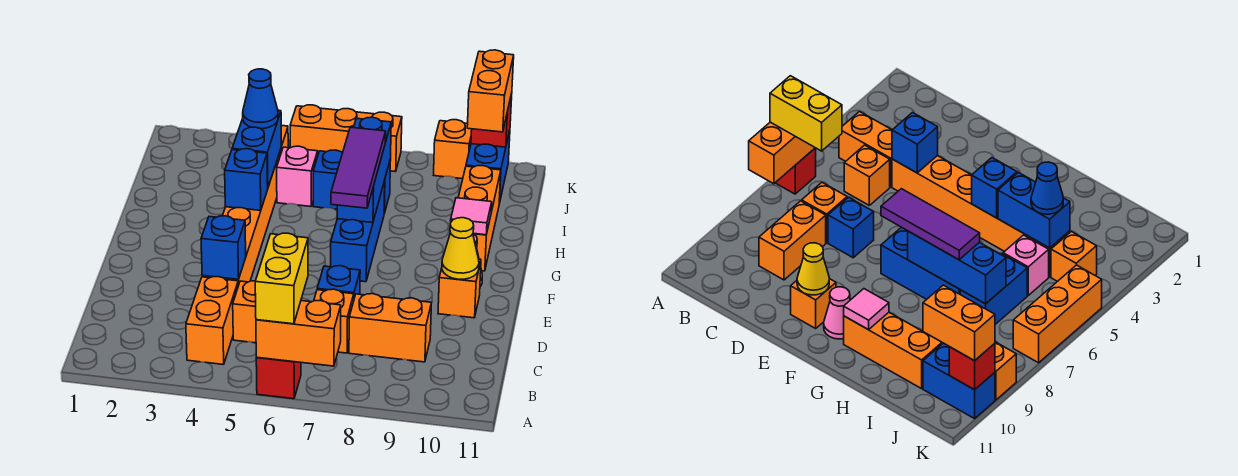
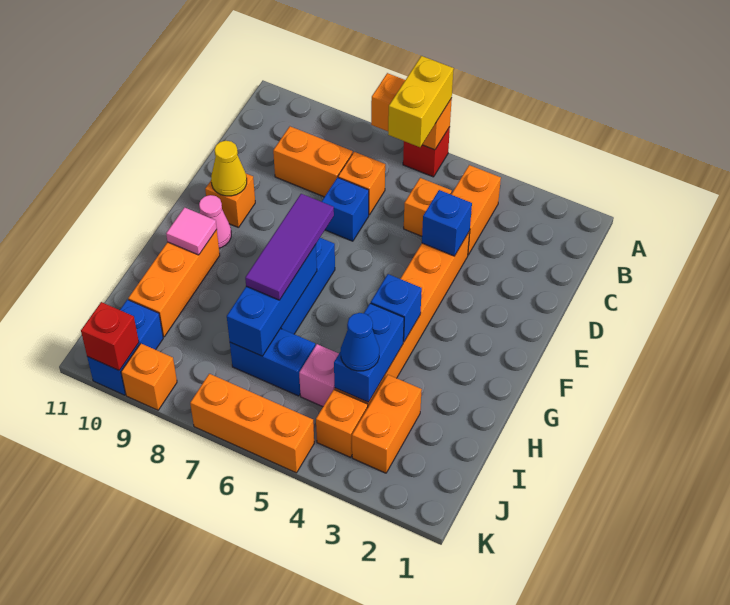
orange 1x2 brick [467,50,514,132] -> orange 1x2 brick moved to [352,375,422,473]

